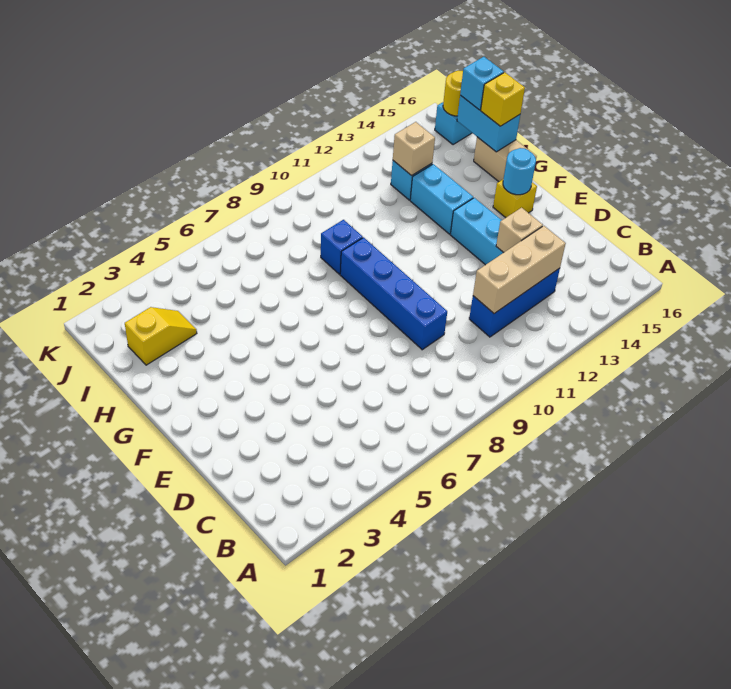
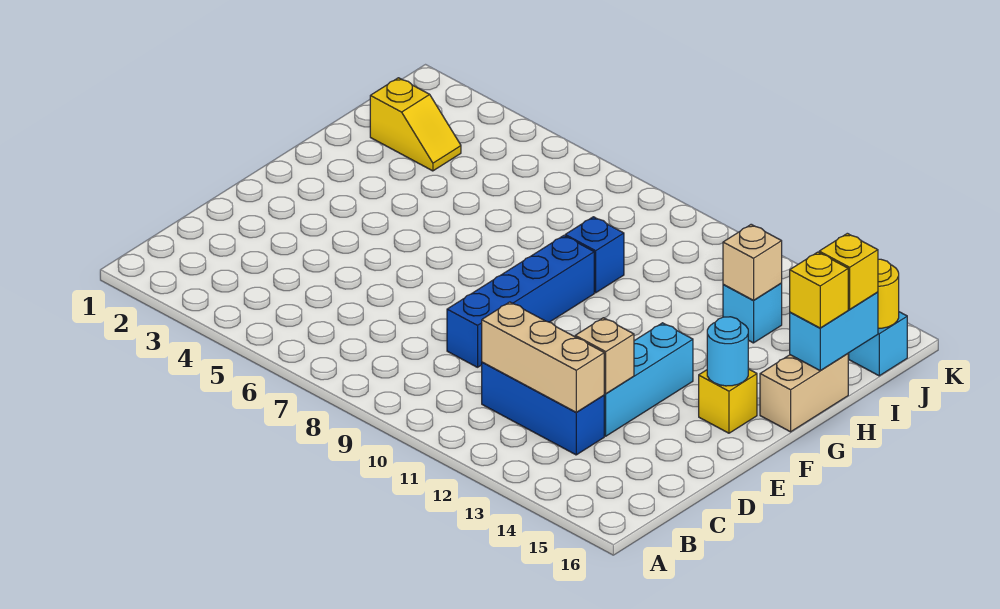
cyan 1x2 brick [410,164,473,234] -> none
cyan 1x1 brick [460,57,504,110] -> yellow 1x1 brick [819,233,878,309]

